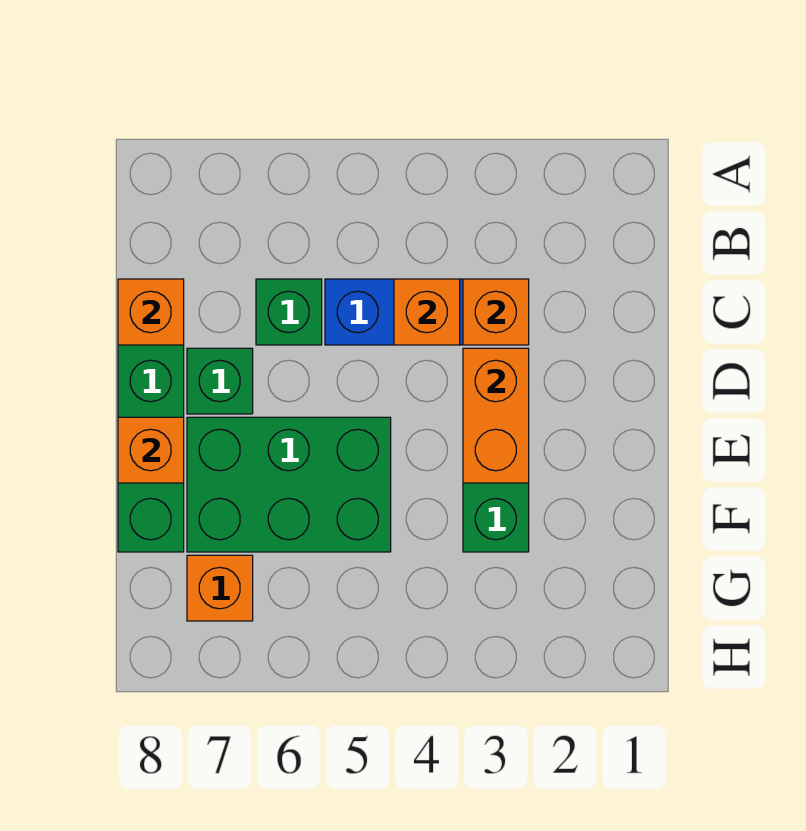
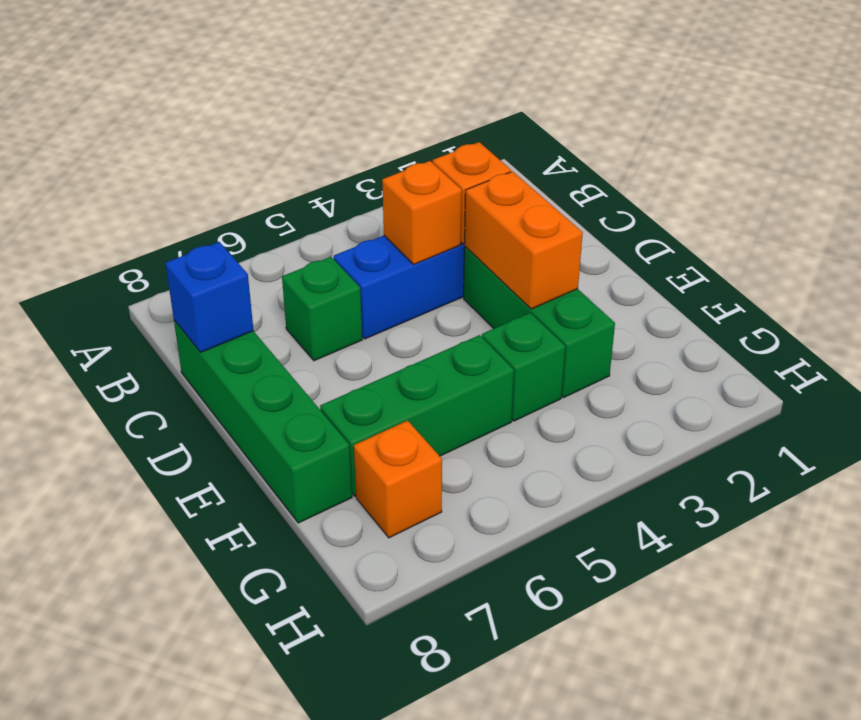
orange 1x1 brick [118,279,184,345] -> blue 1x1 brick [166,242,254,353]
green 1x1 brick [187,348,253,414] -> green 1x1 brick moved to [482,313,565,421]
green 2x3 brick [187,417,391,552] -> green 1x3 brick [320,335,514,496]
orange 1x1 brick [118,417,184,483] -> none

